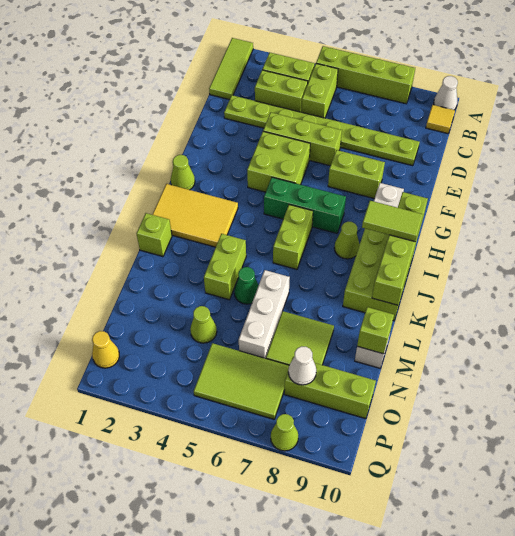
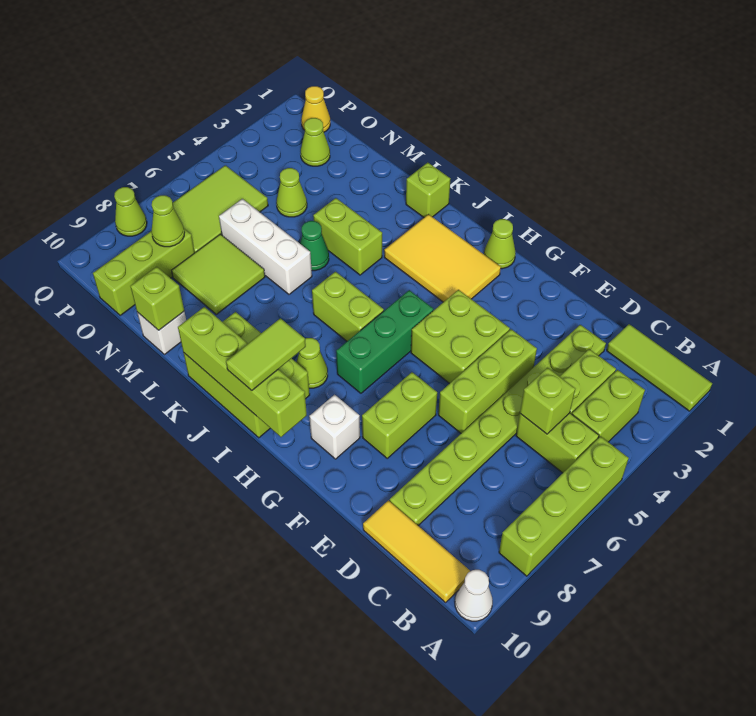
yellow 1x1 tile [426,105,455,134] -> yellow 1x3 tile [363,500,470,602]
none -> lime 1x1 brick [520,368,575,434]
yellow 2x3 tile [152,184,238,247] -> yellow 2x3 tile turned to [384,214,501,302]
none -> lime 1x1 cone [301,118,330,166]
white 1x1 cone [288,346,316,385] -> lime 1x1 cone [151,195,185,247]

